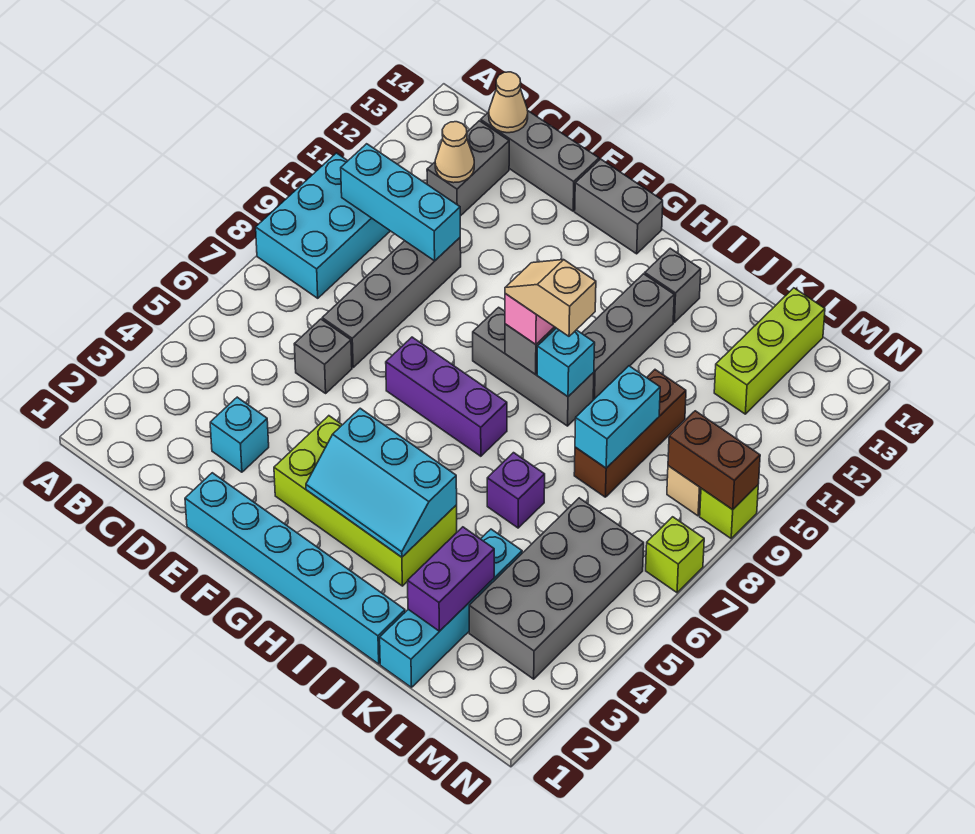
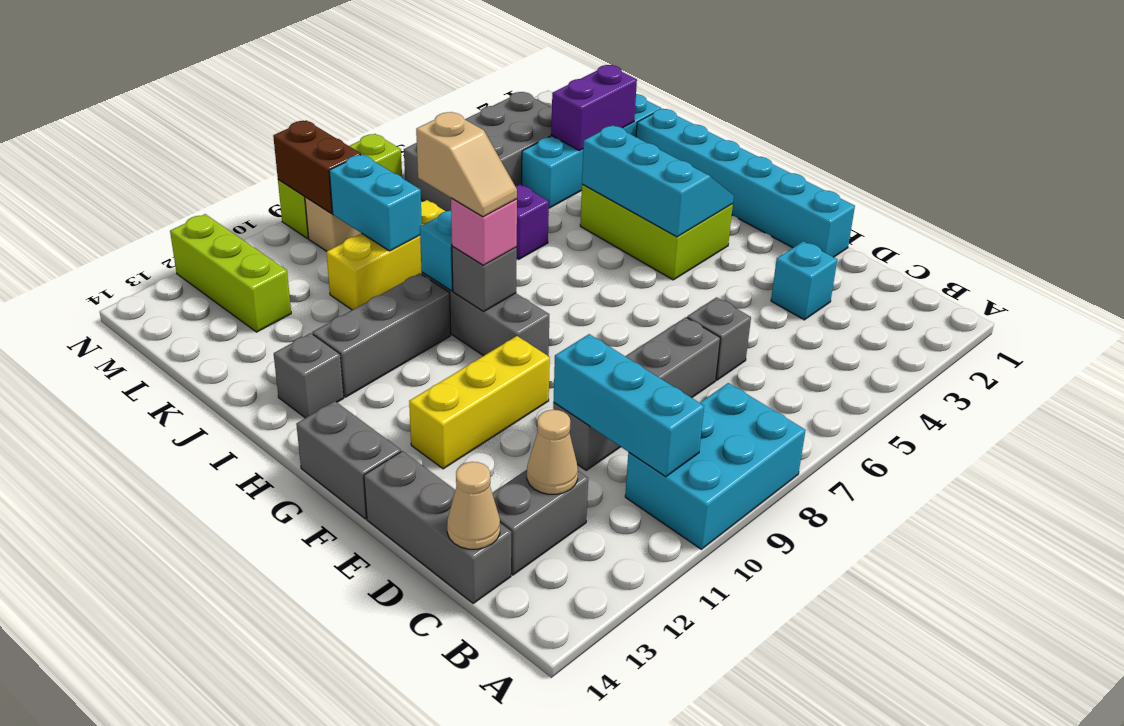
lime 2x4 brick [274,416,457,586] -> lime 2x3 brick [580,184,733,280]
purple 1x3 brick [386,337,507,456] -> none
none -> yellow 1x3 brick [409,336,550,469]
brown 1x3 brick [574,370,686,497] -> yellow 1x3 brick [326,200,445,310]
cyan 1x2 brick [575,366,660,468] -> cyan 1x2 brick turned to [329,154,422,251]
lime 1x3 brick [714,288,825,414] -> lime 1x3 brick turned to [170,214,291,332]

